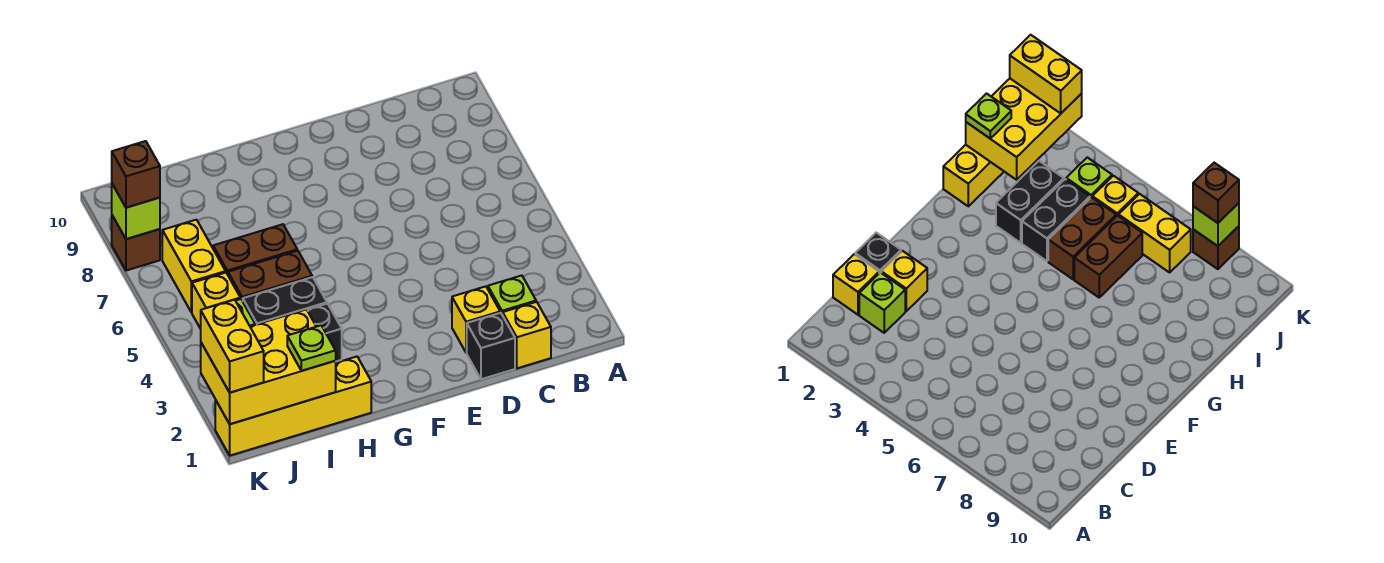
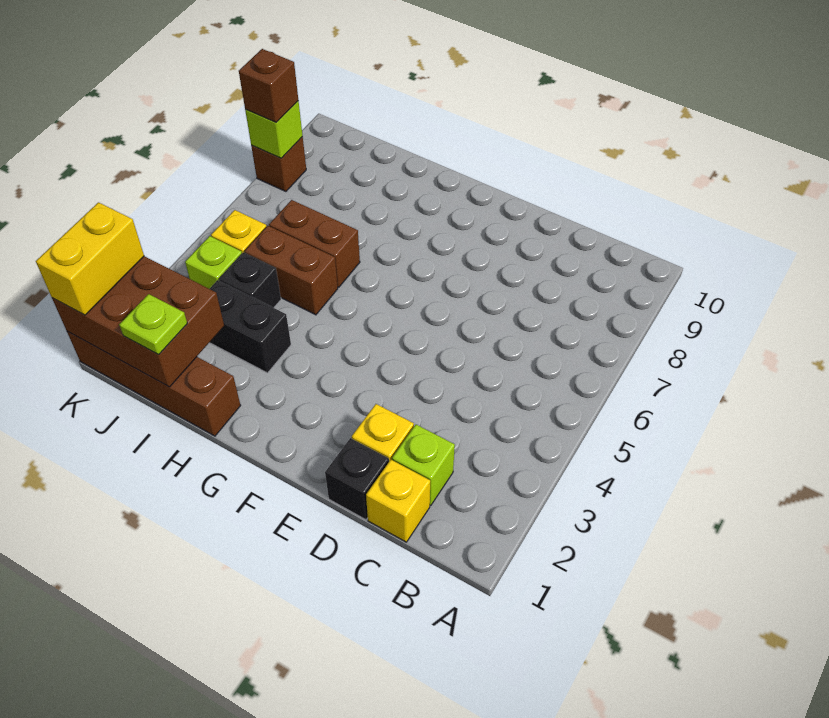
yellow 1x4 brick [215,357,371,456] -> brown 1x4 brick [67,331,241,436]
black 1x2 brick [243,277,327,325] -> black 1x1 brick [219,252,281,308]
yellow 2x3 brick [201,309,336,424] -> brown 2x3 brick [52,256,224,387]
yellow 1x2 brick [162,220,226,313] -> none

